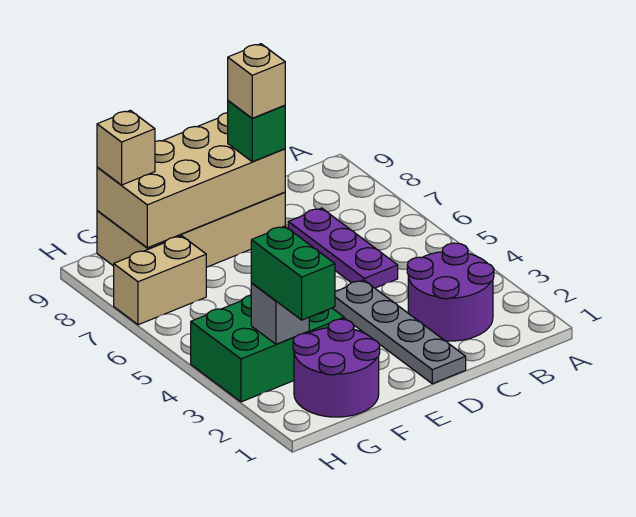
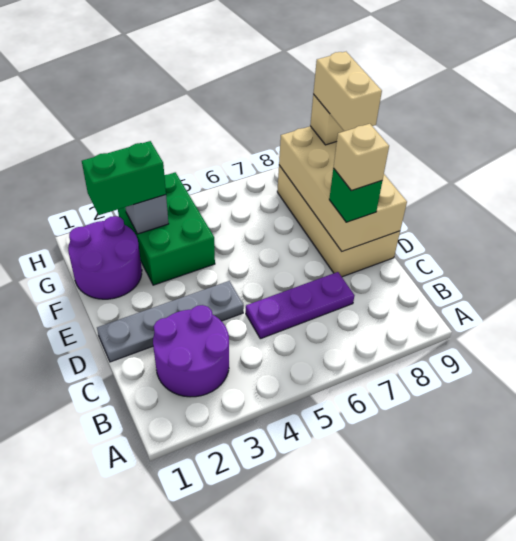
tan 1x2 brick [114,236,206,325] -> tan 1x2 brick moved to [313,52,382,131]

